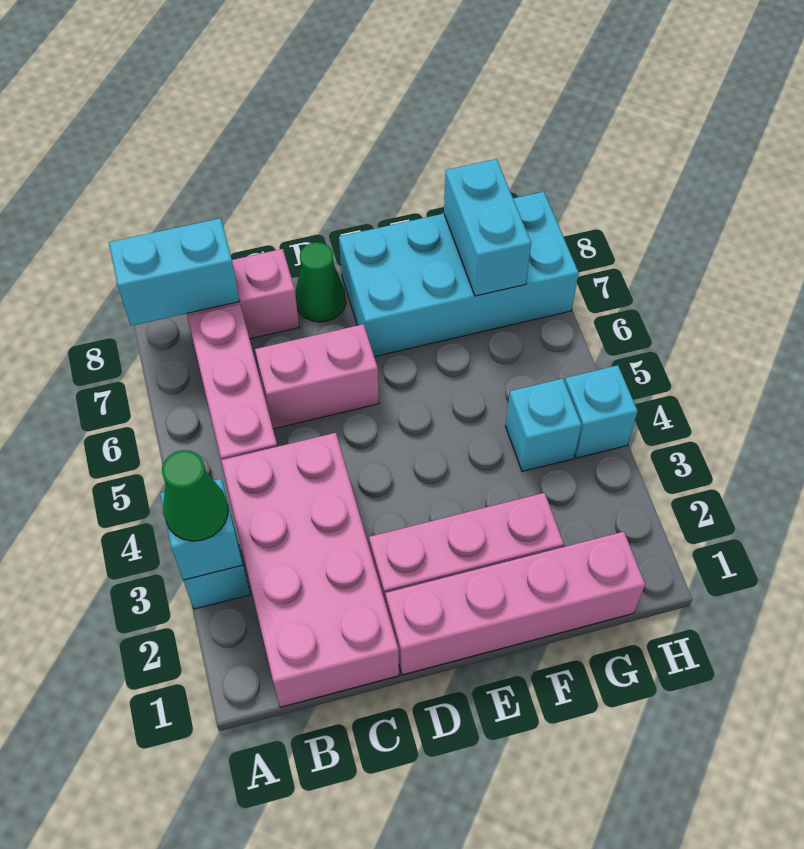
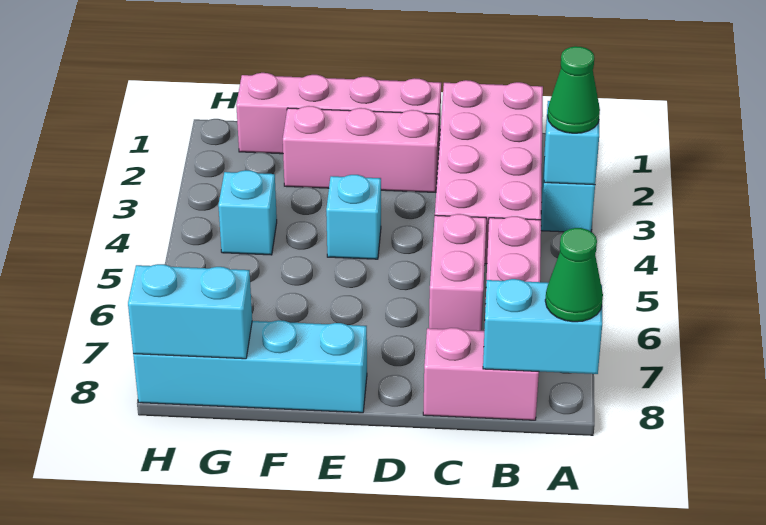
pink 1x2 brick [255,324,379,429] -> pink 1x2 brick turned to [429,214,486,331]
green 1x1 cone [295,242,346,322] -> green 1x1 cone moved to [545,228,603,322]
cyan 2x4 brick [339,192,579,357] -> cyan 1x4 brick [133,320,367,413]
cyan 1x2 brick [444,159,531,296] -> cyan 1x2 brick turned to [128,264,252,359]
cyan 1x1 brick [565,365,638,458] -> cyan 1x1 brick moved to [326,175,381,259]

